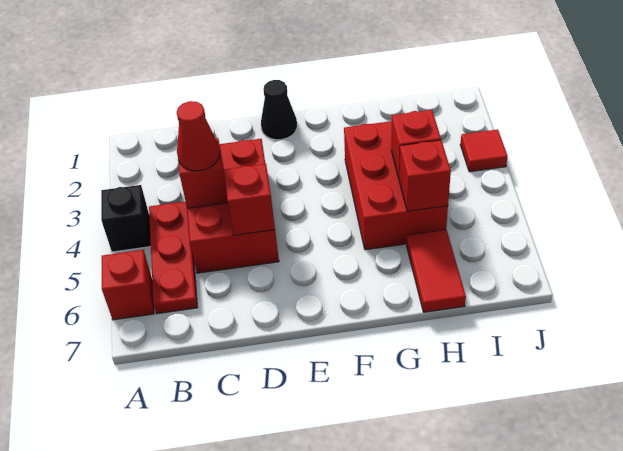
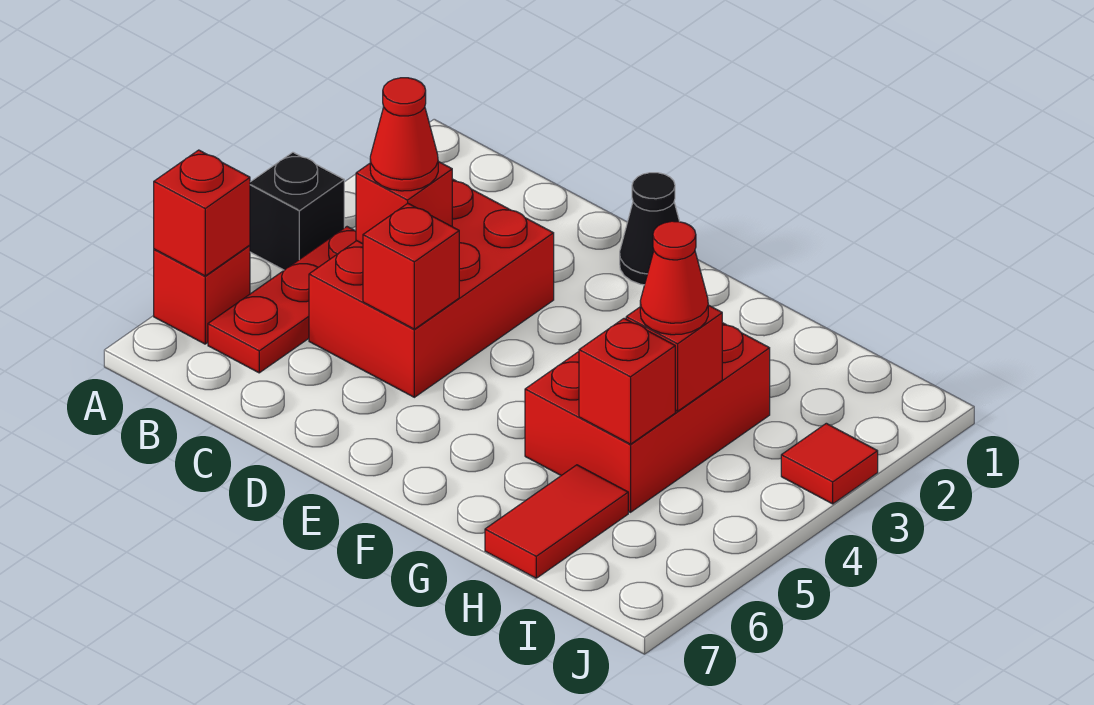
none -> red 1x1 brick [154,150,250,276]
none -> red 1x1 cone [640,221,708,335]

